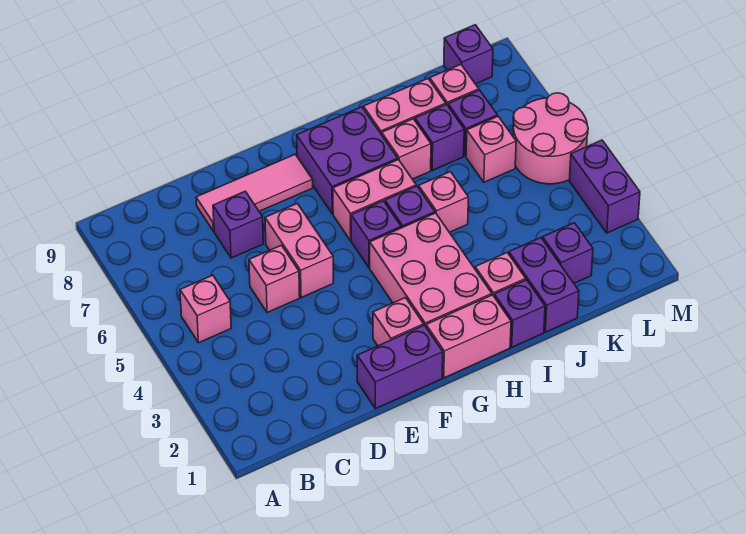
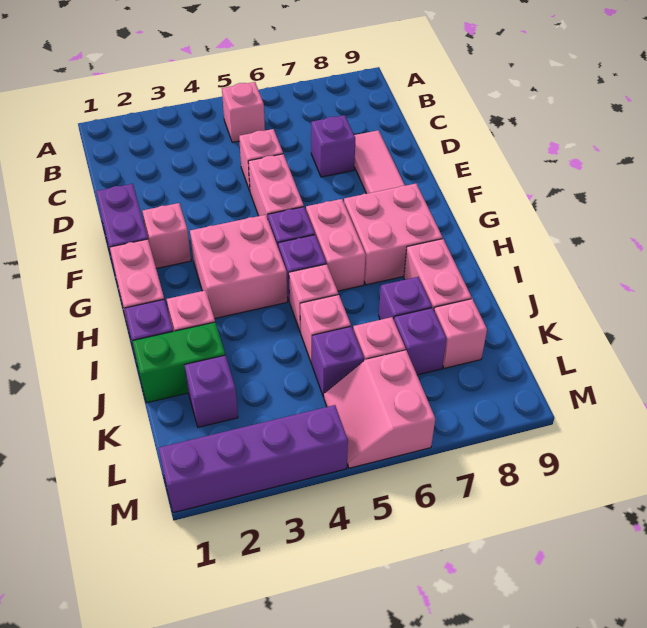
pink 1x2 brick [265,204,333,297] -> pink 1x2 brick turned to [248,154,304,218]
pink 2x3 brick [370,213,492,327] -> pink 2x2 brick [190,215,287,319]
purple 2x2 brick [297,107,398,214] -> pink 2x2 brick [344,184,443,285]
pink 1x1 brick [382,119,431,179] -> pink 1x1 brick moved to [300,295,351,364]
purple 1x2 brick [509,238,579,332] -> green 1x2 brick [133,322,225,403]
pink 2x2 round brick [513,93,588,184] -> pink 2x2 slope [324,350,435,468]
purple 1x1 brick [444,25,493,84] -> purple 1x1 brick moved to [312,327,364,397]
purple 1x2 brick [569,140,640,233] -> purple 1x4 brick [159,405,348,513]

